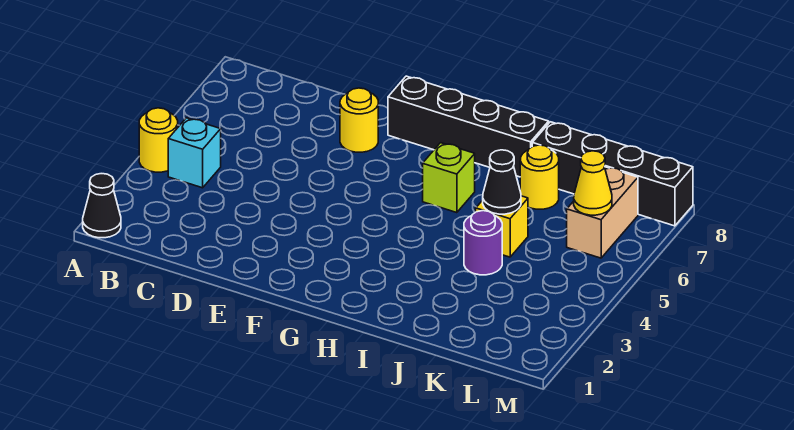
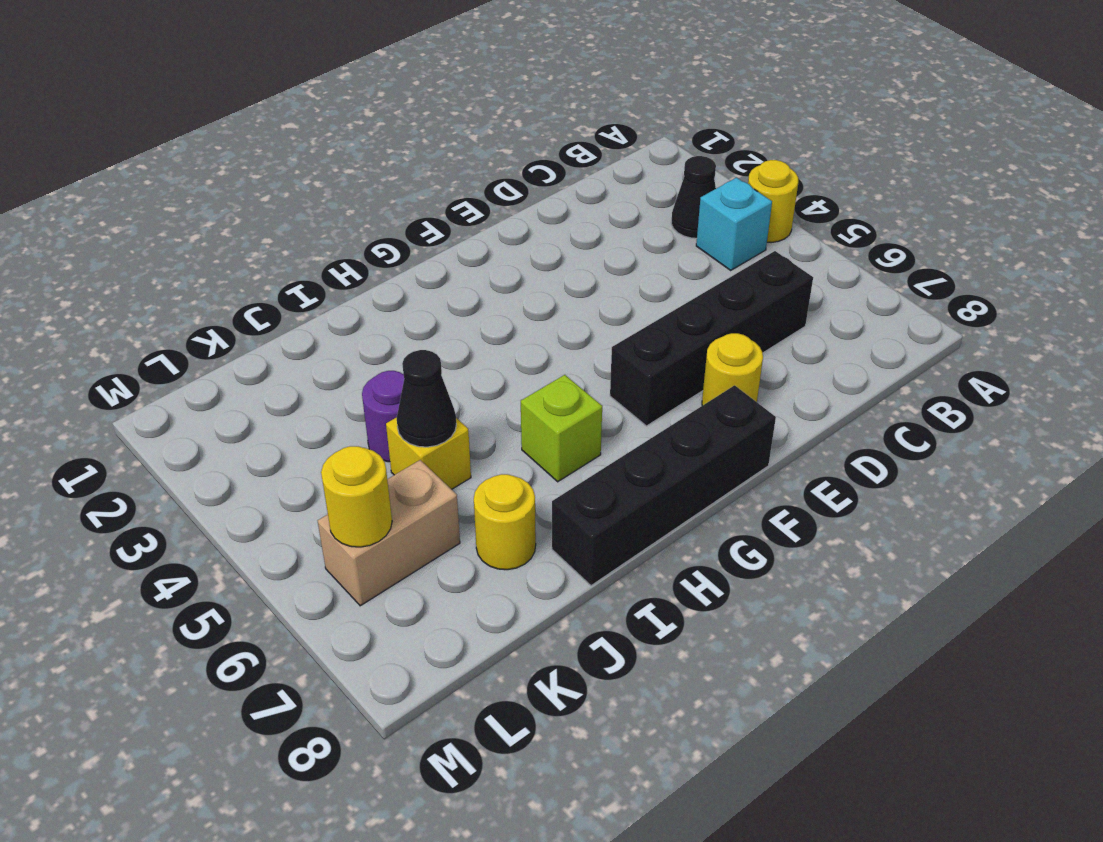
black 1x1 cone [83,174,121,238] -> black 1x1 cone moved to [671,156,716,238]
black 1x4 brick [532,122,693,226] -> black 1x4 brick moved to [610,251,813,426]
tan 1x2 brick [567,167,638,258] -> tan 1x2 brick turned to [317,460,460,606]
yellow 1x1 cone [574,151,612,215] -> yellow 1x1 round brick [321,446,392,547]

